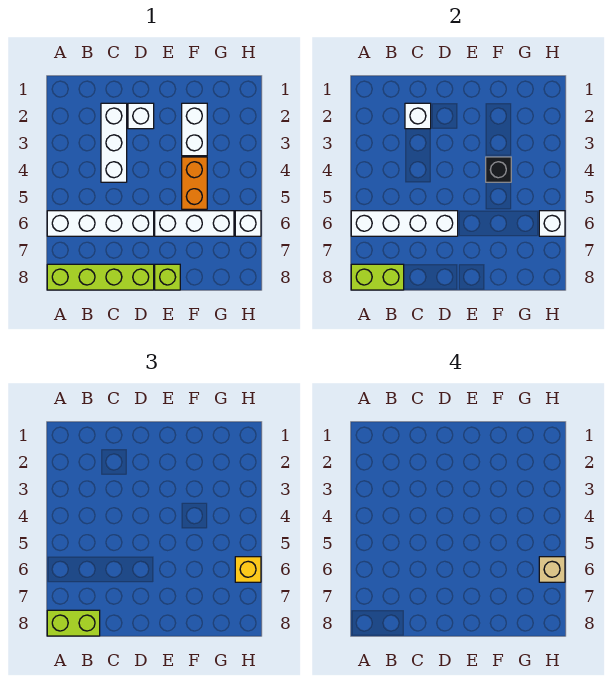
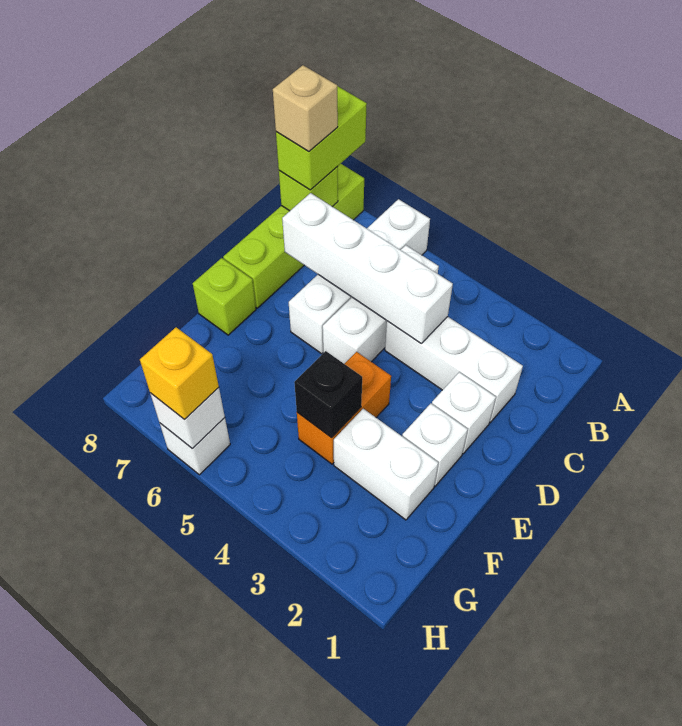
white 1x4 brick [351,211,458,236] -> white 1x4 brick turned to [282,193,453,343]
lime 1x2 brick [351,264,404,290] -> lime 1x1 brick [279,167,338,211]
white 1x1 brick [405,103,431,129] -> white 1x1 brick moved to [402,404,468,486]
white 1x3 brick [155,211,234,236] -> white 1x3 brick moved to [323,245,439,364]
orange 1x2 brick [182,157,207,209] -> orange 1x2 brick turned to [297,352,391,464]
tan 1x1 brick [539,557,565,582] -> tan 1x1 brick moved to [273,65,338,151]

